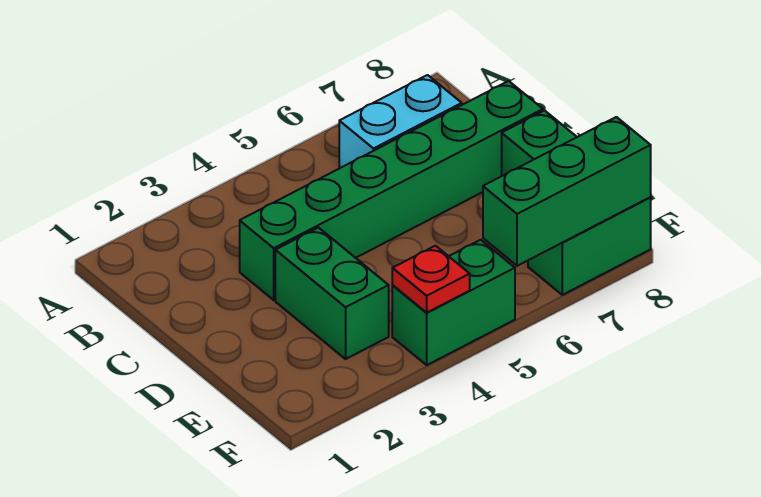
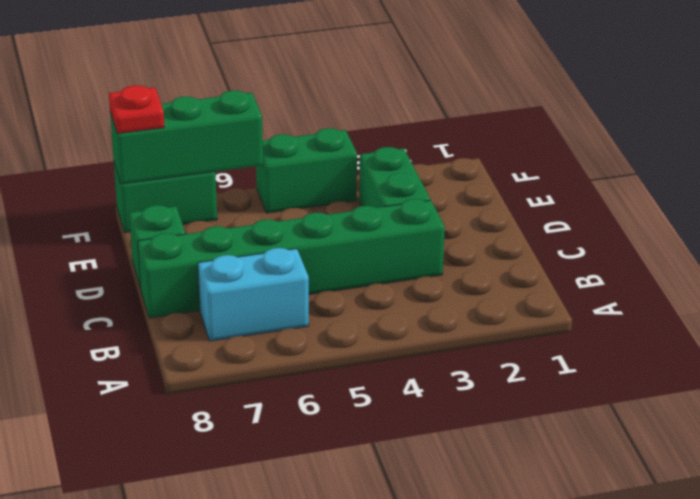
red 1x1 plate [392,246,470,312] -> red 1x1 plate moved to [109,85,164,134]

